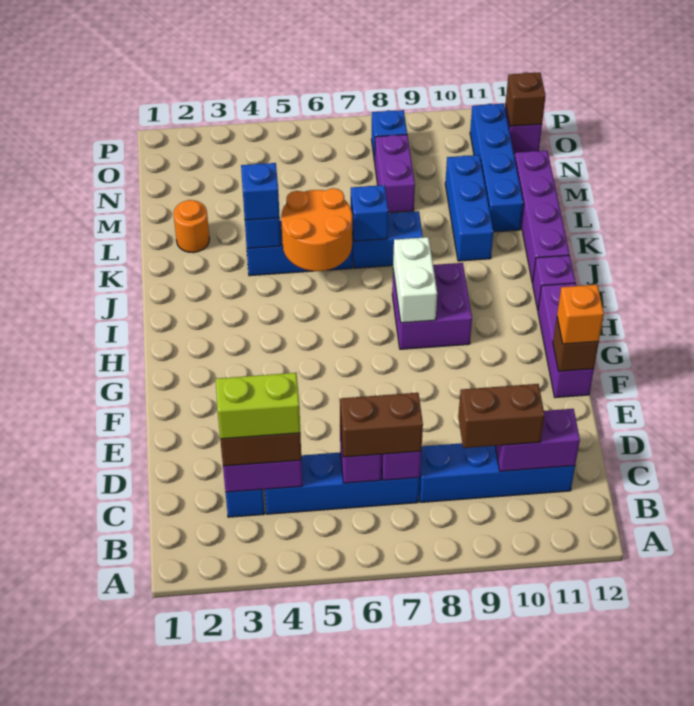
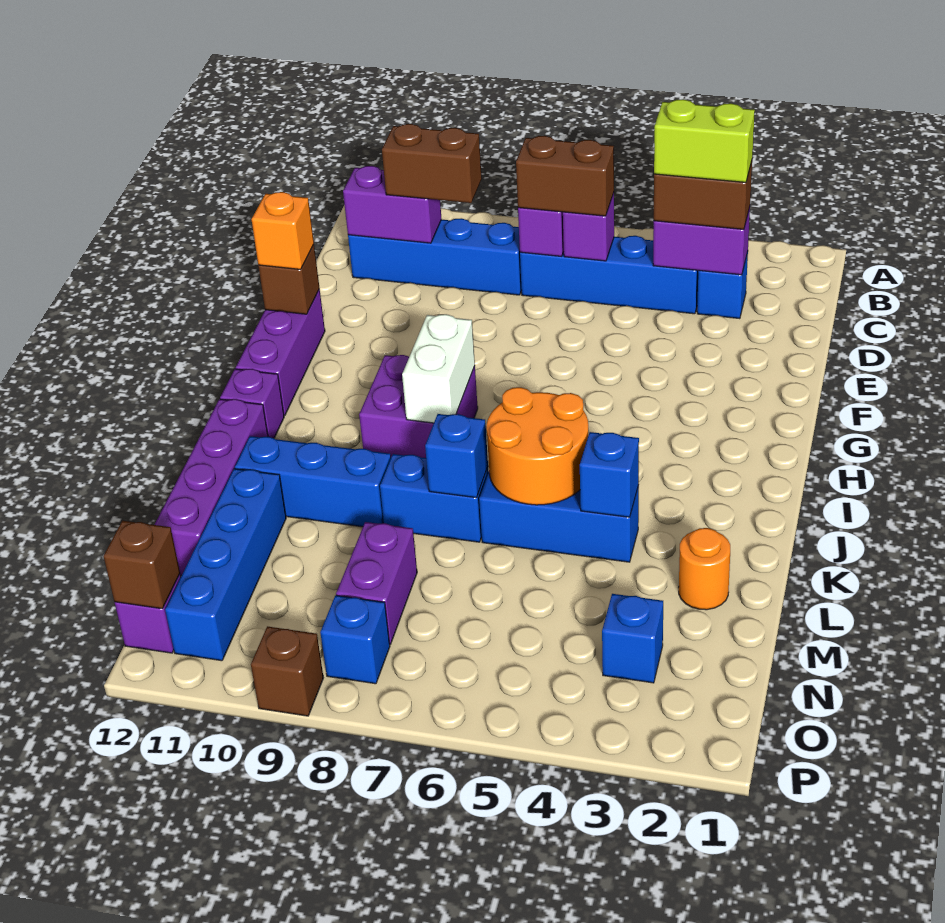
blue 1x1 brick [241,163,280,220] -> blue 1x1 brick moved to [602,594,663,683]
blue 1x3 brick [445,155,493,261] -> blue 1x3 brick turned to [235,436,391,527]
none -> brown 1x1 brick [251,626,323,716]

